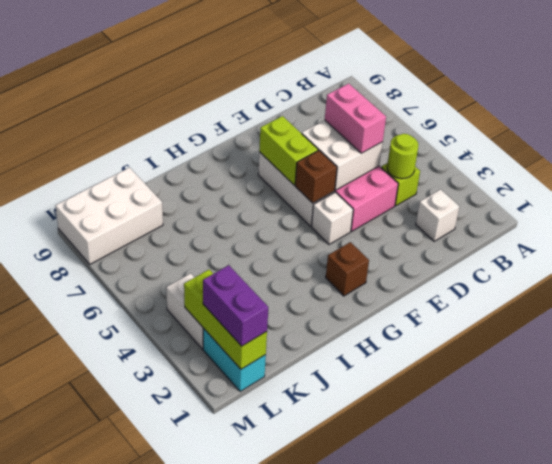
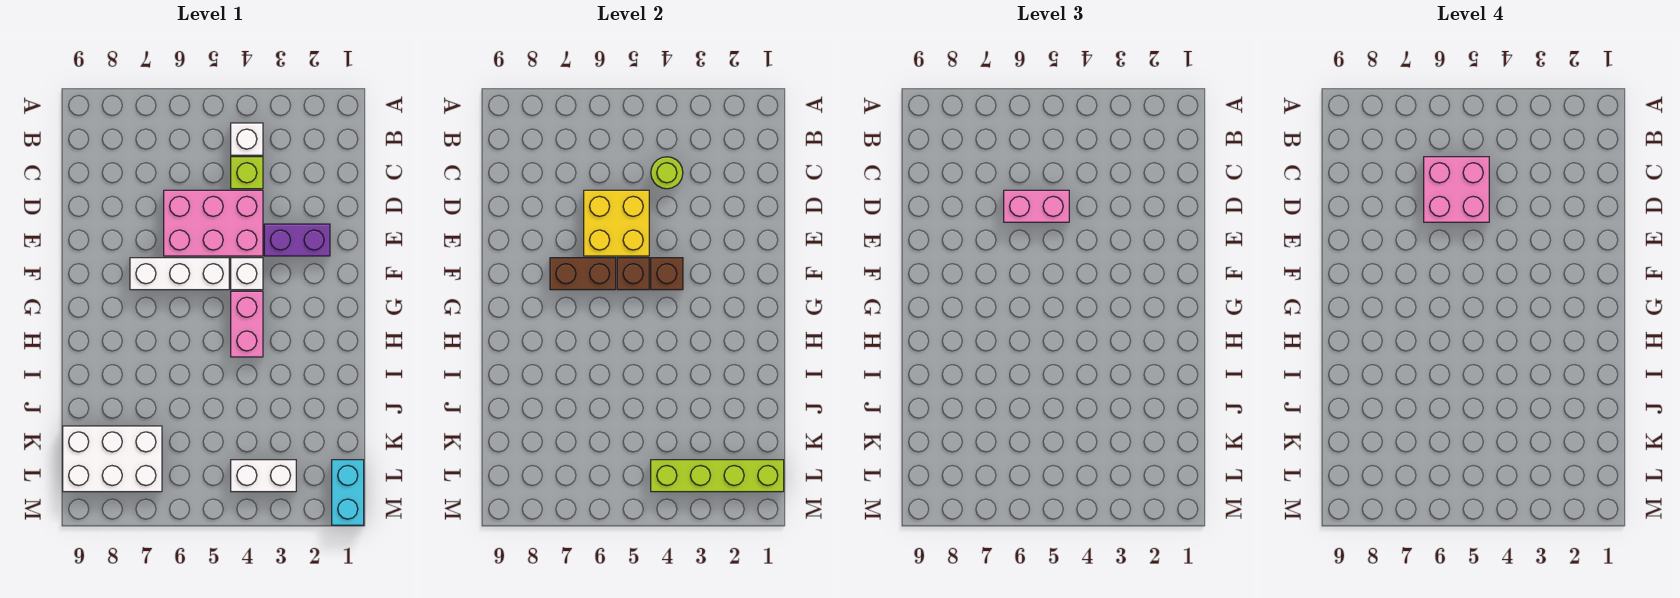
white 1x1 brick [416,189,459,241] -> white 1x1 brick moved to [231,123,263,155]
none -> pink 2x2 brick [1424,157,1489,222]
white 2x2 brick [302,120,383,190] -> yellow 2x2 brick [584,190,649,256]
lime 1x2 brick [259,116,318,185] -> brown 1x2 brick [550,258,616,290]
brown 1x1 brick [326,242,369,296] -> brown 1x1 brick moved to [651,258,683,290]
none -> pink 1x2 brick [231,291,263,357]
white 2x3 brick [56,168,163,264] -> white 2x3 brick turned to [63,426,162,492]
cyan 1x2 brick [203,328,266,392] -> cyan 1x2 brick turned to [332,460,364,525]
lime 1x3 brick [184,270,267,369] -> lime 1x4 brick [651,460,784,492]
purple 1x2 brick [203,265,268,346] -> purple 1x2 brick moved to [264,224,330,256]

